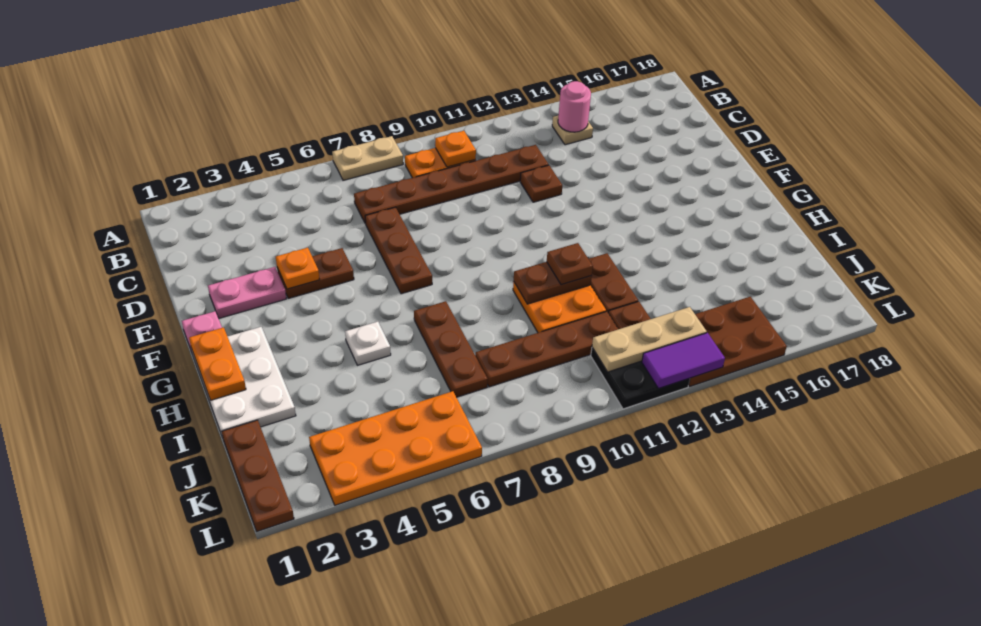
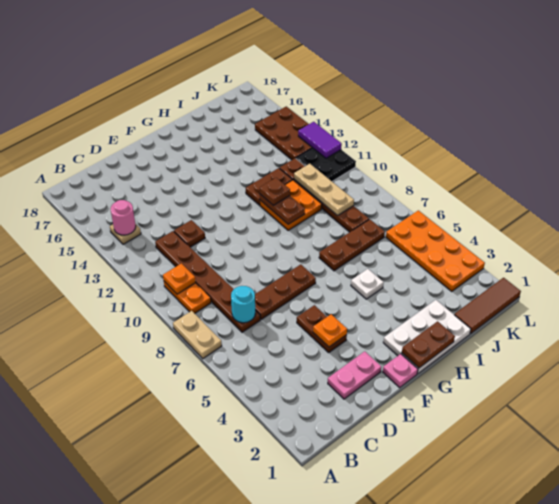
none -> cyan 1x1 round brick [231,286,255,323]
pink 1x2 plate [208,267,286,318] -> pink 1x2 plate turned to [328,351,381,399]
orange 1x2 plate [189,327,246,400] -> brown 1x2 plate [402,321,455,368]
brown 1x3 plate [222,420,294,531] -> brown 1x3 tile [454,278,521,334]
tan 1x3 plate [592,307,707,372] -> tan 1x3 plate moved to [294,164,354,216]

